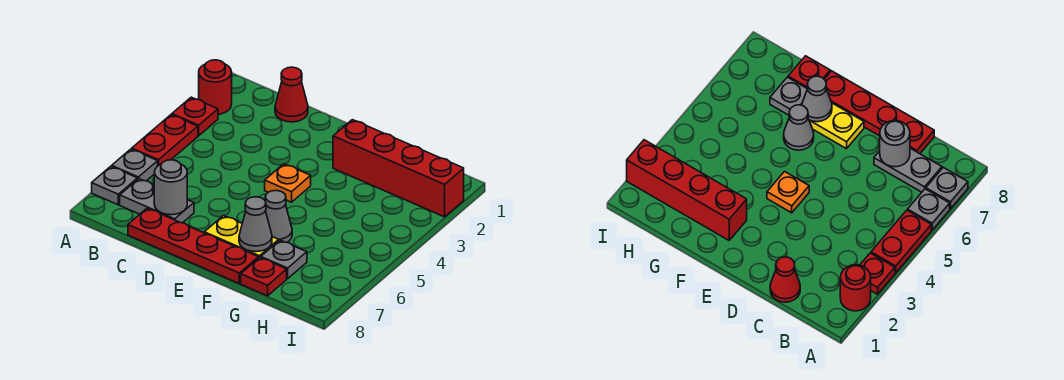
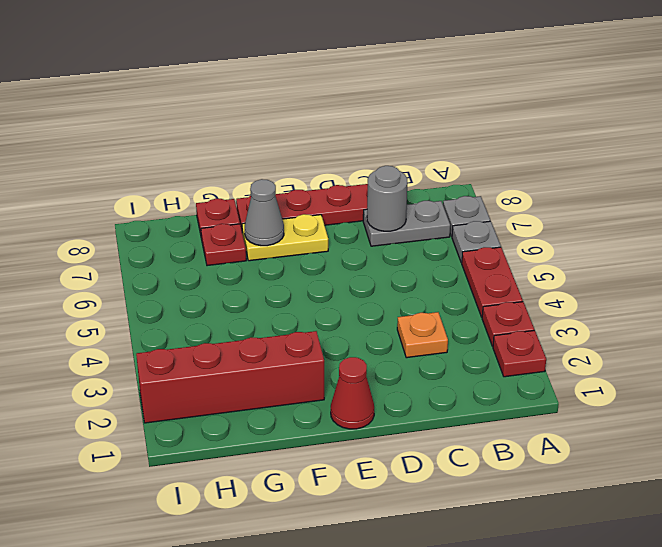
red 1x1 round brick [199,60,232,114] -> red 1x1 plate [493,330,546,377]
red 1x1 cone [275,67,308,122] -> red 1x1 cone moved to [331,357,374,429]
orange 1x1 plate [265,164,311,202] -> orange 1x1 plate moved to [397,312,448,358]
grey 1x1 cone [265,191,292,242] -> none
grey 1x1 plate [261,240,307,279] -> red 1x1 plate [201,224,246,266]

